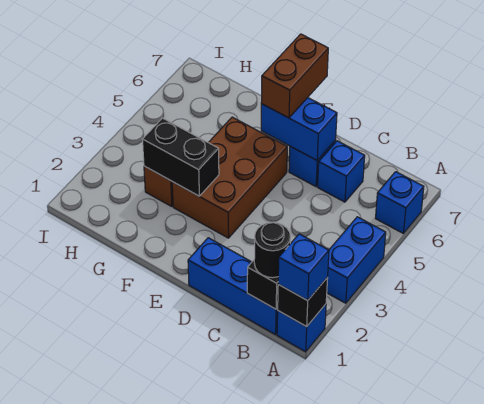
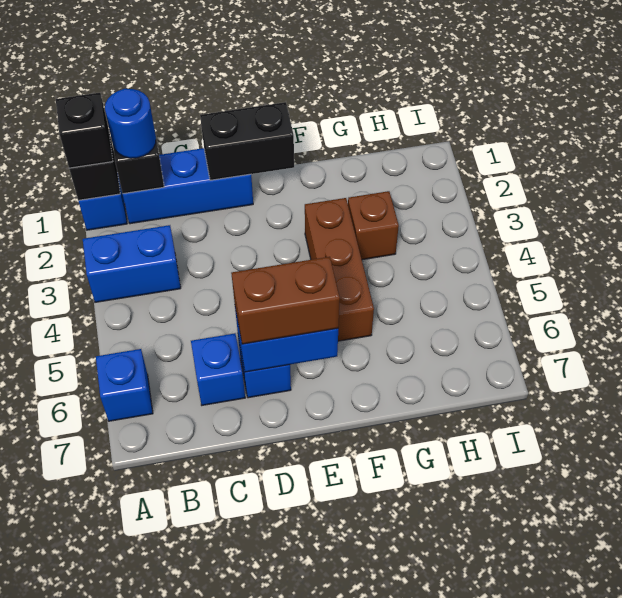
blue 1x1 brick [278,234,329,300] -> black 1x1 brick [56,93,113,168]
blue 1x2 brick [327,217,386,303] -> blue 1x2 brick turned to [83,225,181,302]
black 1x1 round brick [254,222,291,278] -> blue 1x1 round brick [105,89,156,158]
brown 2x3 brick [172,117,287,238] -> brown 1x3 brick [305,198,374,341]
brown 1x2 brick [261,34,328,118] -> brown 1x2 brick turned to [231,257,340,344]
black 1x2 brick [142,118,219,196] -> black 1x2 brick moved to [200,102,294,180]

